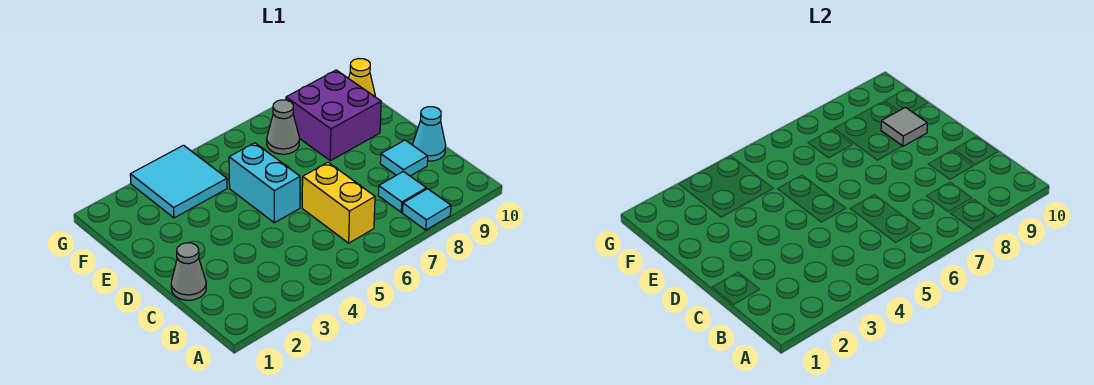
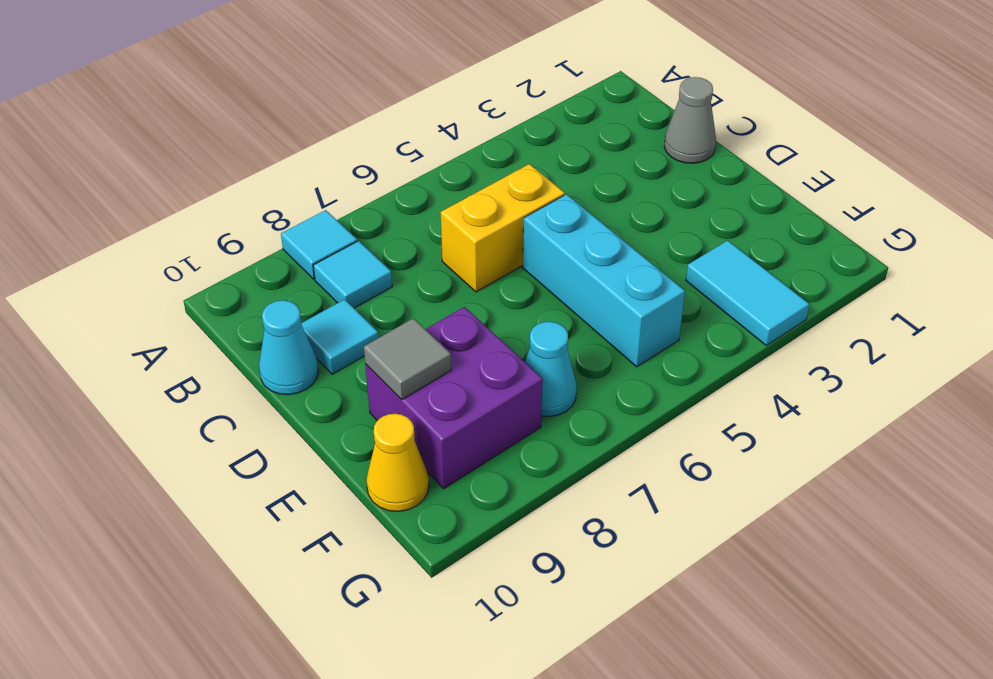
yellow 1x2 brick [302,162,375,243] -> yellow 1x2 brick turned to [441,164,565,292]
cyan 1x2 brick [229,143,300,223] -> cyan 1x3 brick [523,194,685,367]
cyan 2x2 tile [130,145,227,218] -> cyan 1x2 tile [686,240,809,345]
grey 1x1 cone [267,100,299,154] -> cyan 1x1 cone [525,322,577,417]

